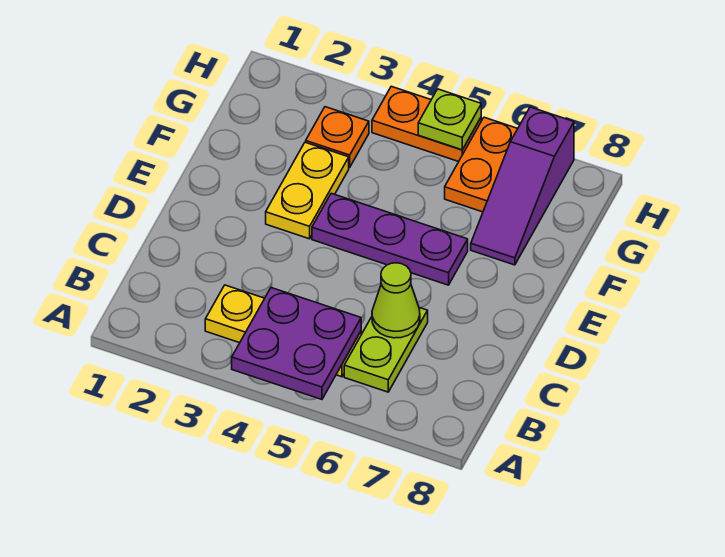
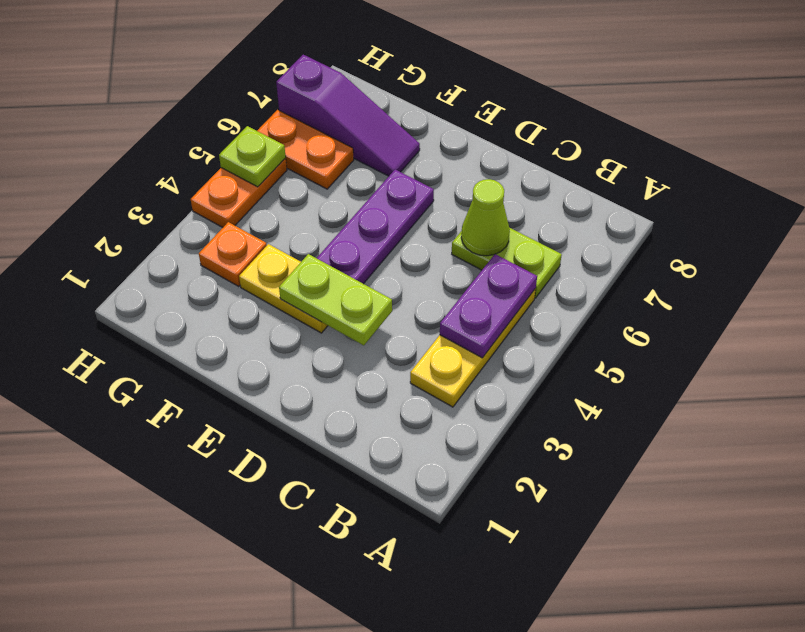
purple 2x2 plate [232,288,361,399] -> purple 1x2 plate [440,254,537,358]
none -> lime 1x2 plate [279,254,392,345]

